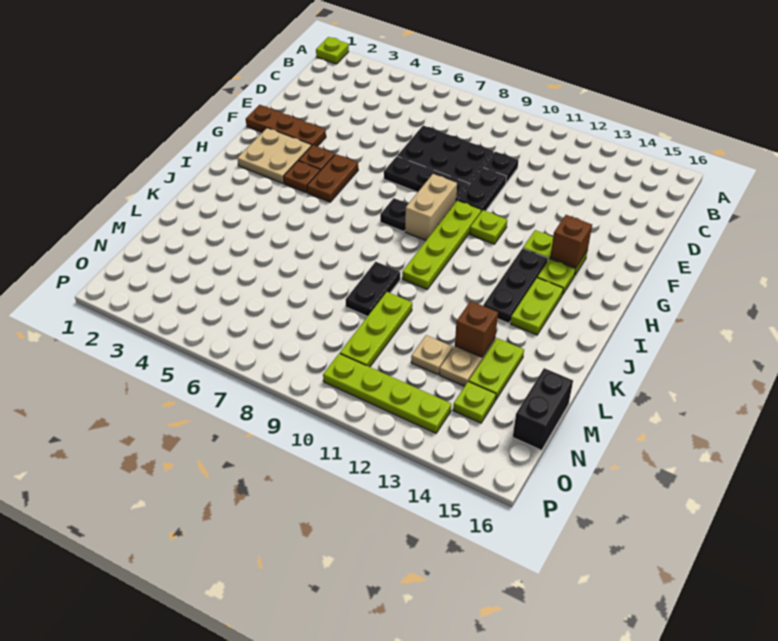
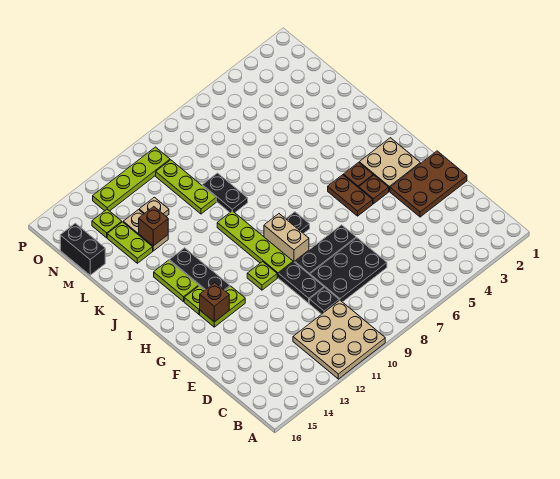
lime 1x1 plate [316,37,349,64] -> none
none -> tan 3x3 plate [293,300,385,379]
brown 1x3 plate [246,105,326,147] -> brown 2x3 plate [390,151,467,217]

